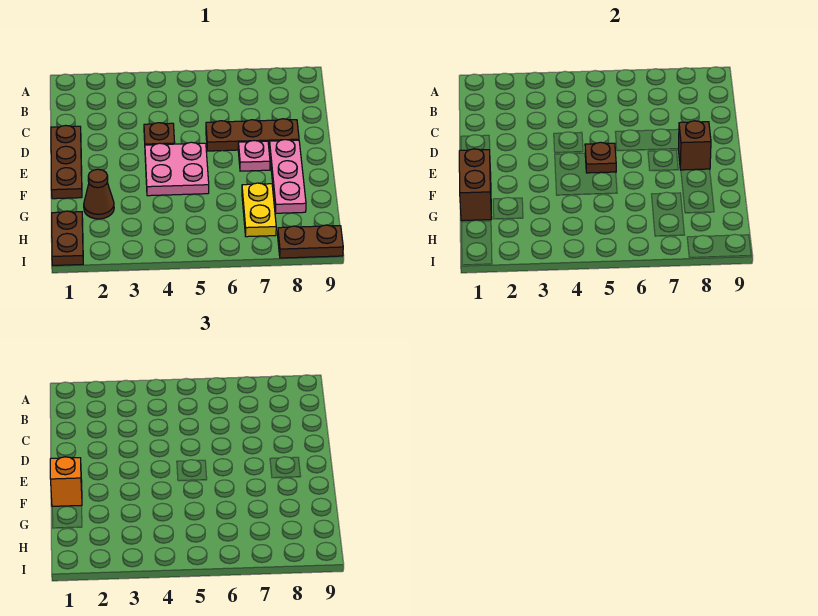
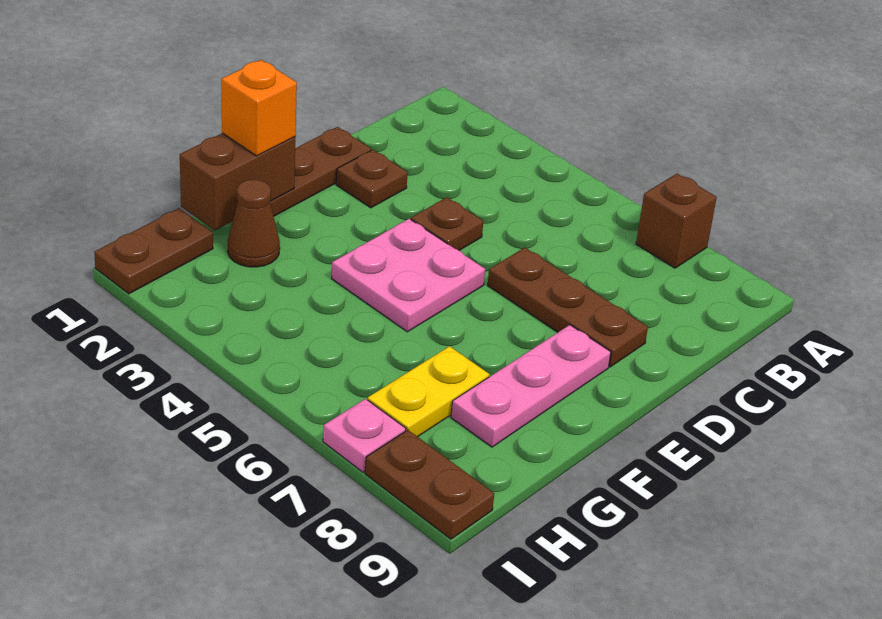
brown 1x1 plate [585,142,616,173] -> brown 1x1 plate moved to [336,150,408,208]
pink 1x1 plate [238,141,270,171] -> pink 1x1 plate moved to [323,399,406,472]
brown 1x1 brick [678,121,711,170] -> brown 1x1 brick moved to [636,174,717,268]

